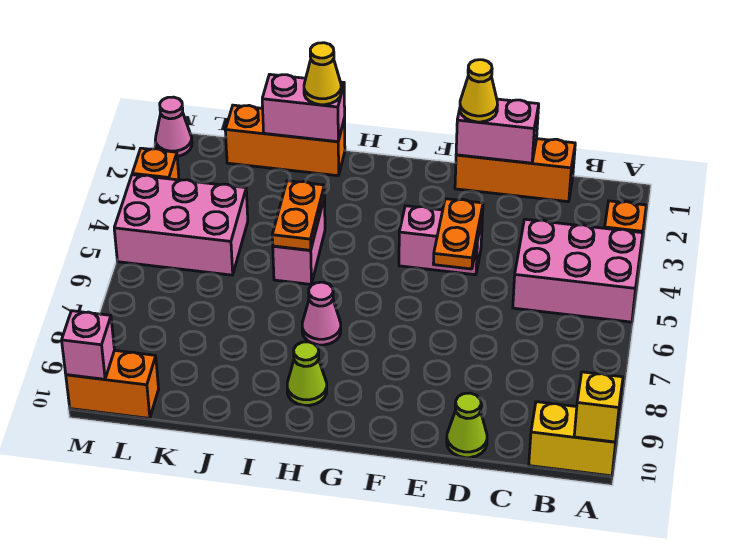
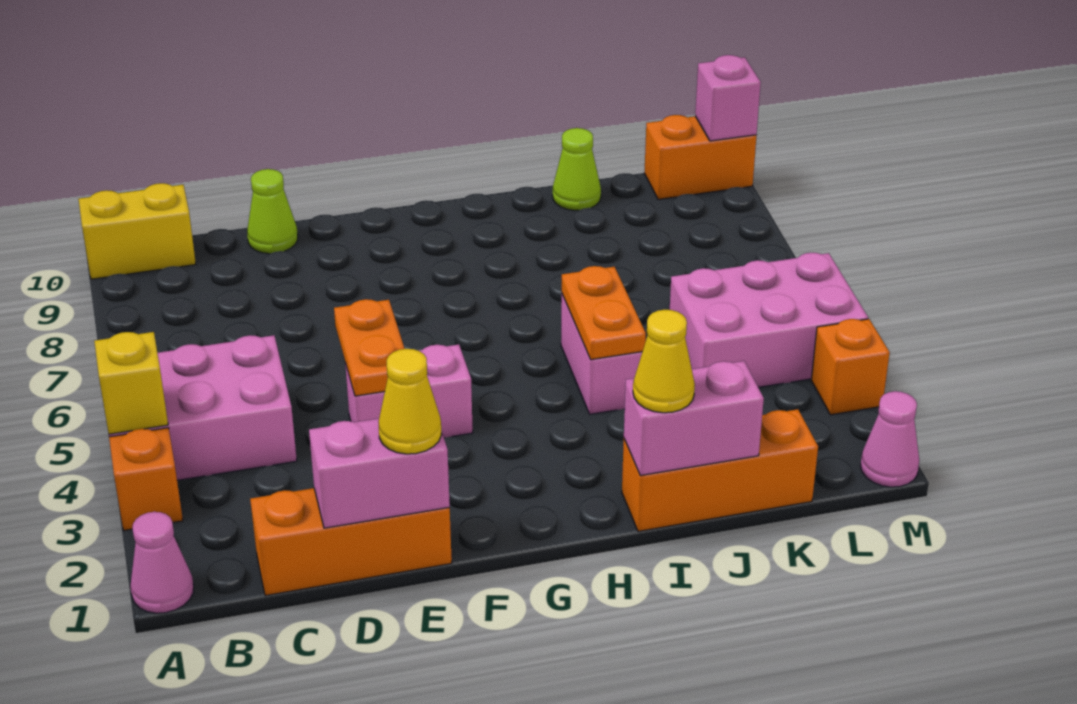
yellow 1x1 brick [574,372,623,442] -> yellow 1x1 brick moved to [94,332,168,434]
pink 1x1 cone [302,282,341,345] -> pink 1x1 cone moved to [130,512,194,613]
lime 1x1 cone [287,342,327,405] -> lime 1x1 cone moved to [553,128,601,211]

